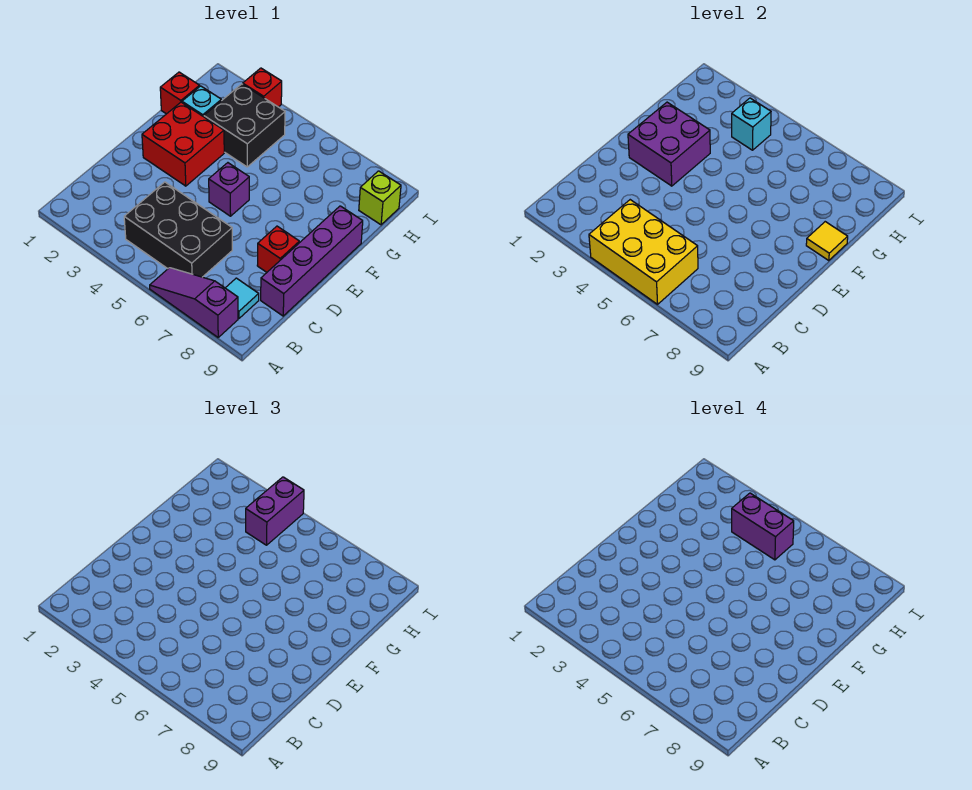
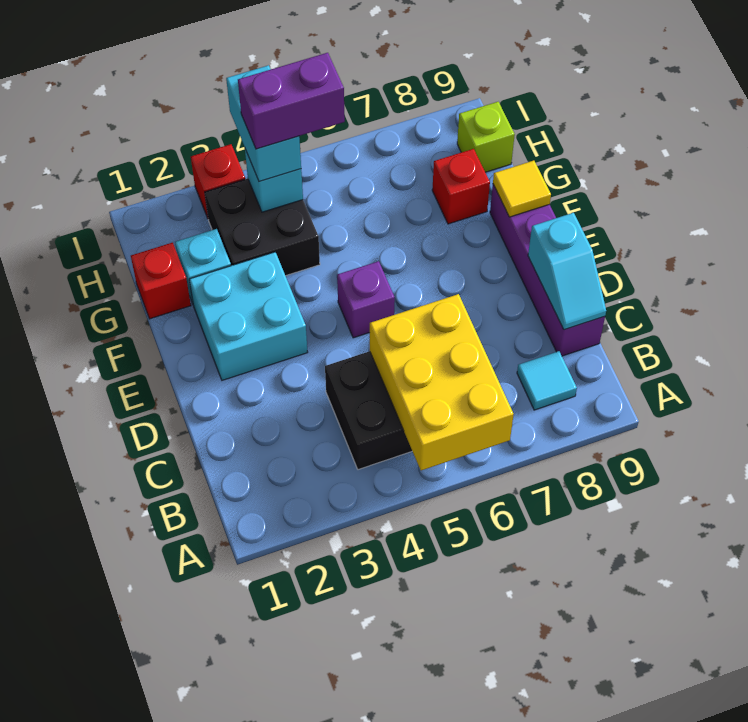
yellow 2x3 brick [589,200,698,304] -> yellow 2x3 brick turned to [370,294,514,470]
purple 1x3 slope [150,268,238,337] -> none
none -> cyan 1x2 slope [528,213,606,330]
red 1x1 brick [257,226,299,272] -> red 1x1 brick moved to [432,149,490,224]
red 2x2 brick [142,102,224,186] -> cyan 2x2 brick [189,252,308,380]
purple 2x2 brick [628,102,710,186] -> none
purple 1x2 brick [246,477,304,545] -> cyan 1x2 brick [226,65,301,182]

